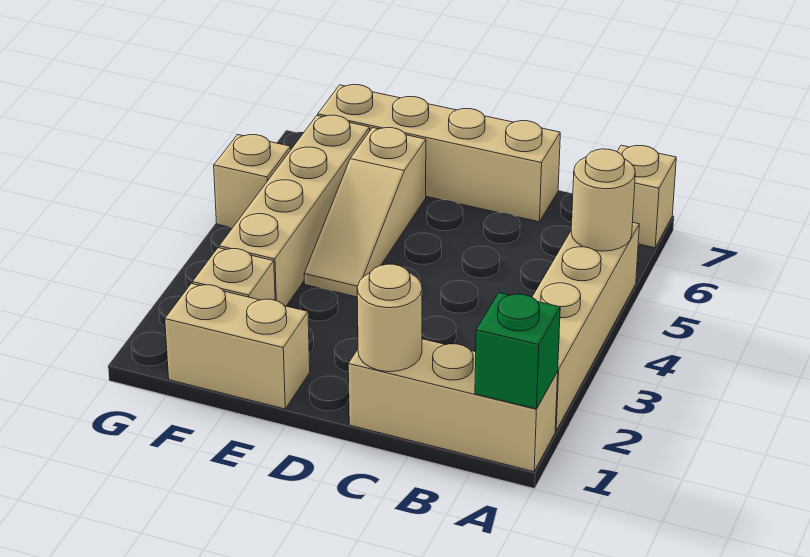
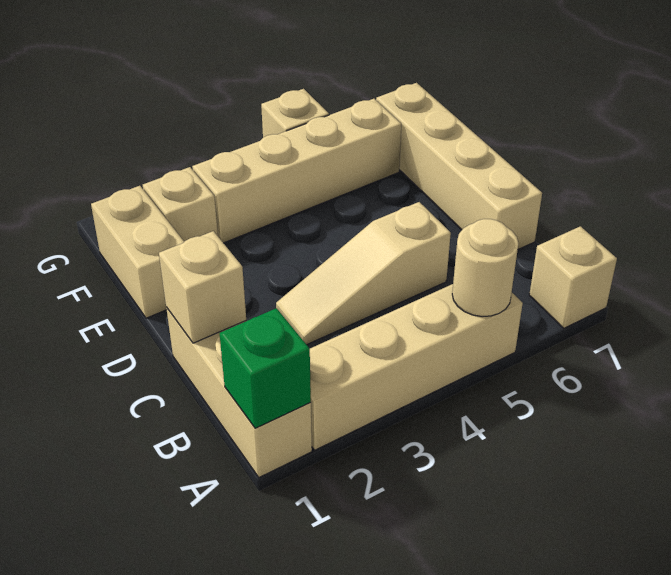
tan 1x1 round brick [357,264,422,372] -> tan 1x1 brick [159,231,246,343]
tan 1x3 slope [304,128,426,297] -> tan 1x3 slope moved to [276,202,451,345]

